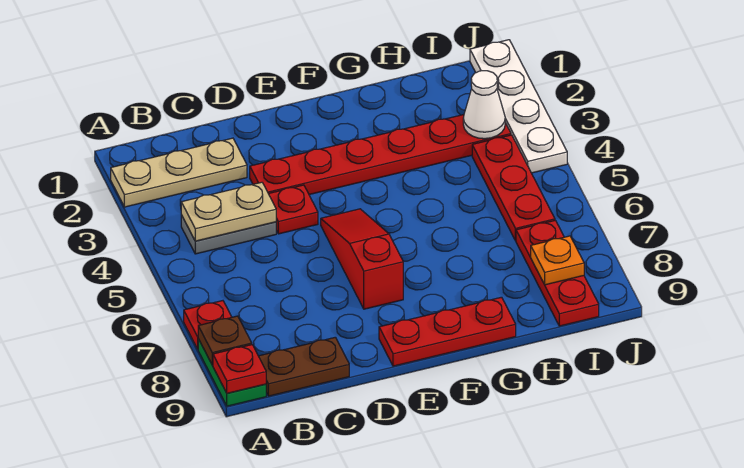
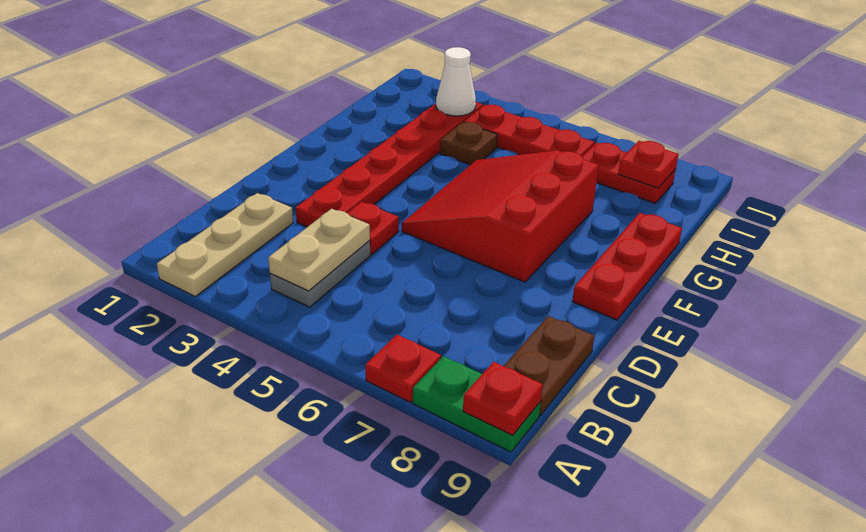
brown 1x1 plate [198,316,252,365] -> brown 1x1 plate moved to [440,122,497,165]
red 1x3 slope [321,209,403,309] -> red 3x3 slope [402,150,599,282]
red 1x3 plate [516,220,599,326] -> red 1x2 plate [582,142,676,203]
orange 1x1 plate [531,236,584,285] -> red 1x1 plate [618,141,678,188]
white 1x4 plate [470,40,567,173] -> none

